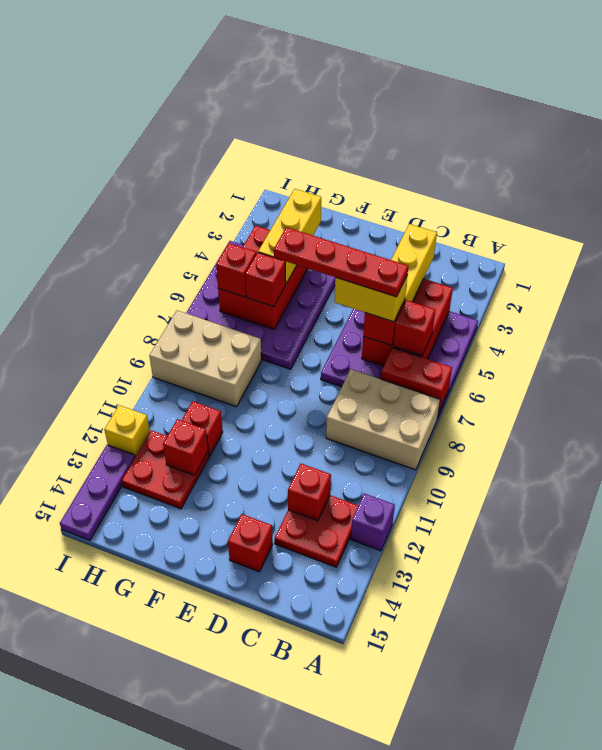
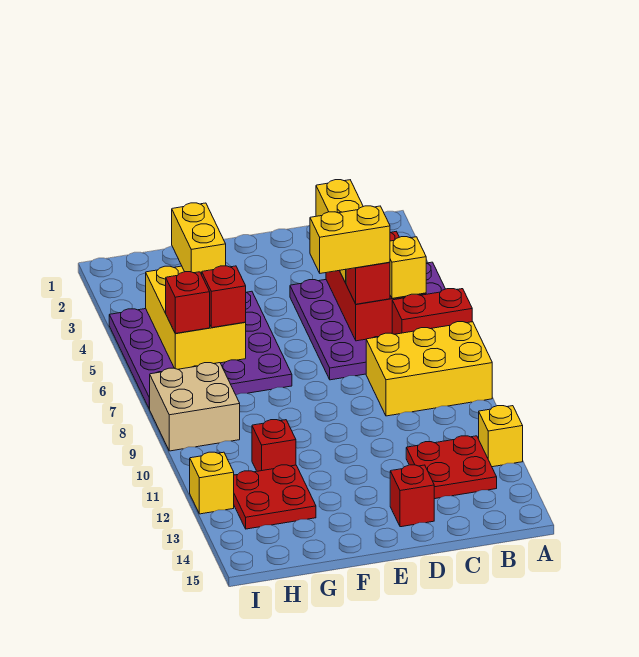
tan 2x3 brick [326,369,440,470] -> yellow 2x3 brick [366,322,492,416]
purple 1x1 brick [351,494,395,551] -> yellow 1x1 brick [479,406,523,467]
red 1x1 brick [393,300,435,356] -> yellow 1x1 brick [390,237,426,298]
red 1x4 plate [274,227,408,297] -> none
red 1x1 brick [288,464,331,521] -> none
yellow 1x3 brick [258,189,321,284] -> yellow 1x2 brick [172,203,226,275]
red 2x3 brick [218,226,308,329] -> yellow 2x3 brick [146,266,246,369]
tan 2x3 brick [149,310,262,407] -> tan 2x2 brick [149,363,240,451]
red 1x1 brick [163,419,208,475] -> none
purple 1x3 plate [60,445,135,540] -> none

